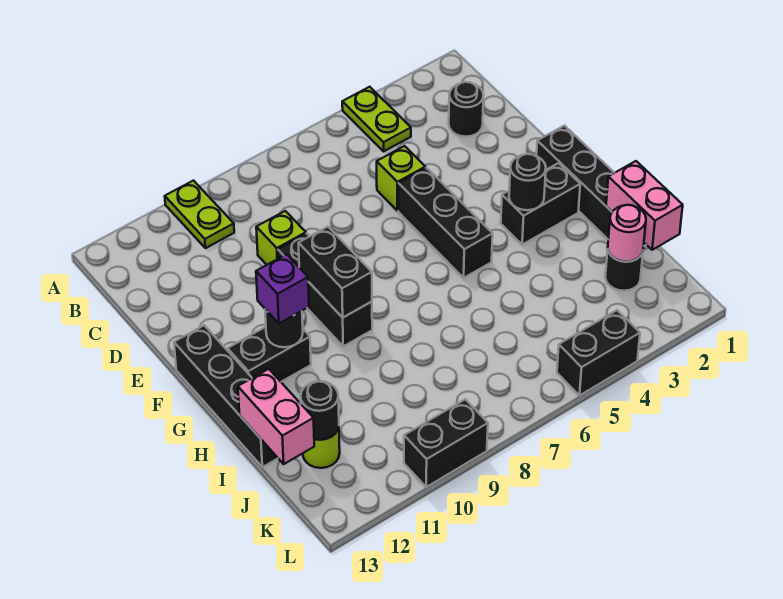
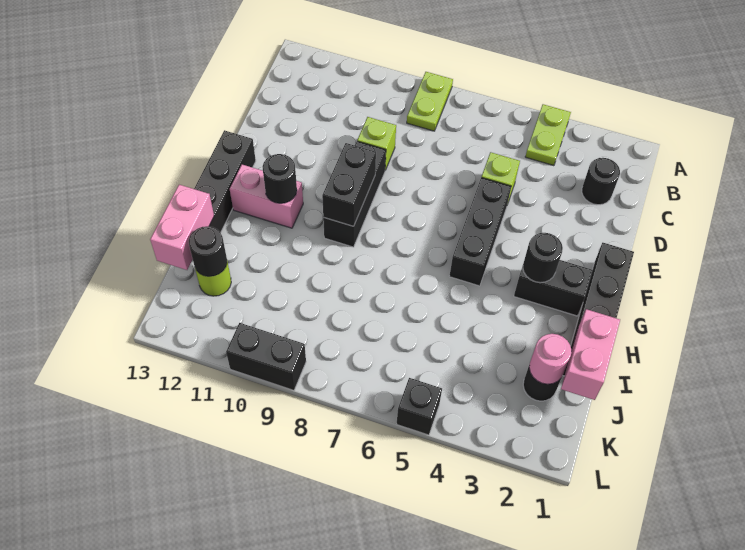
lime 1x2 plate [165,181,234,248] -> lime 1x2 plate moved to [407,72,453,131]
black 1x2 brick [228,327,311,382] -> pink 1x2 brick [230,165,303,228]
purple 1x1 brick [256,254,309,323] -> none
black 1x2 brick [557,310,640,395] -> black 1x1 brick [397,378,442,435]

